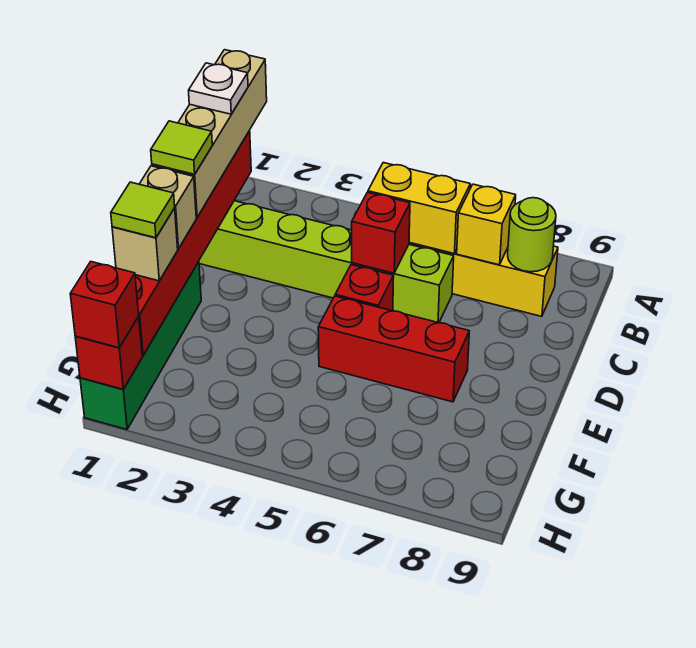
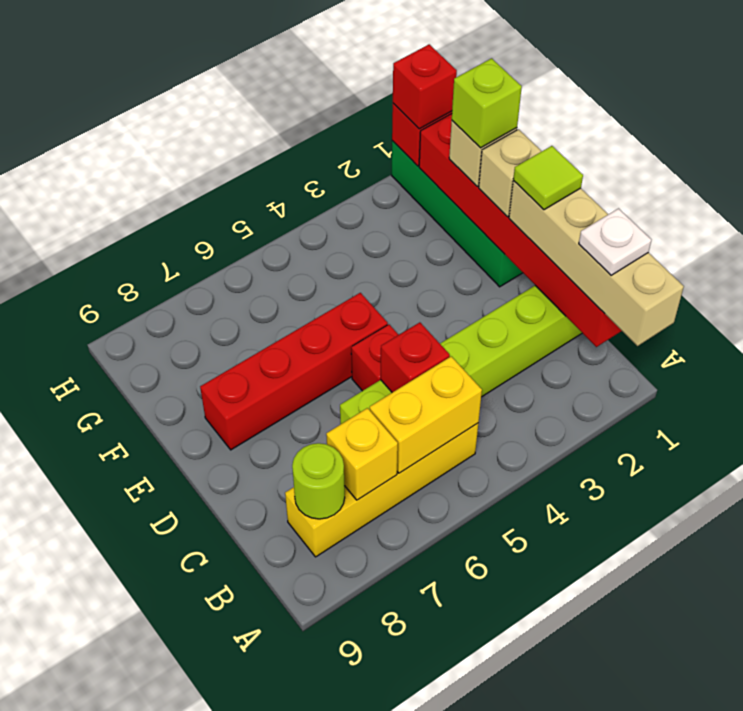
red 1x3 brick [318,296,469,402] -> red 1x4 brick [200,293,388,450]
lime 1x1 tile [111,182,175,238] -> lime 1x1 brick [452,58,522,148]

